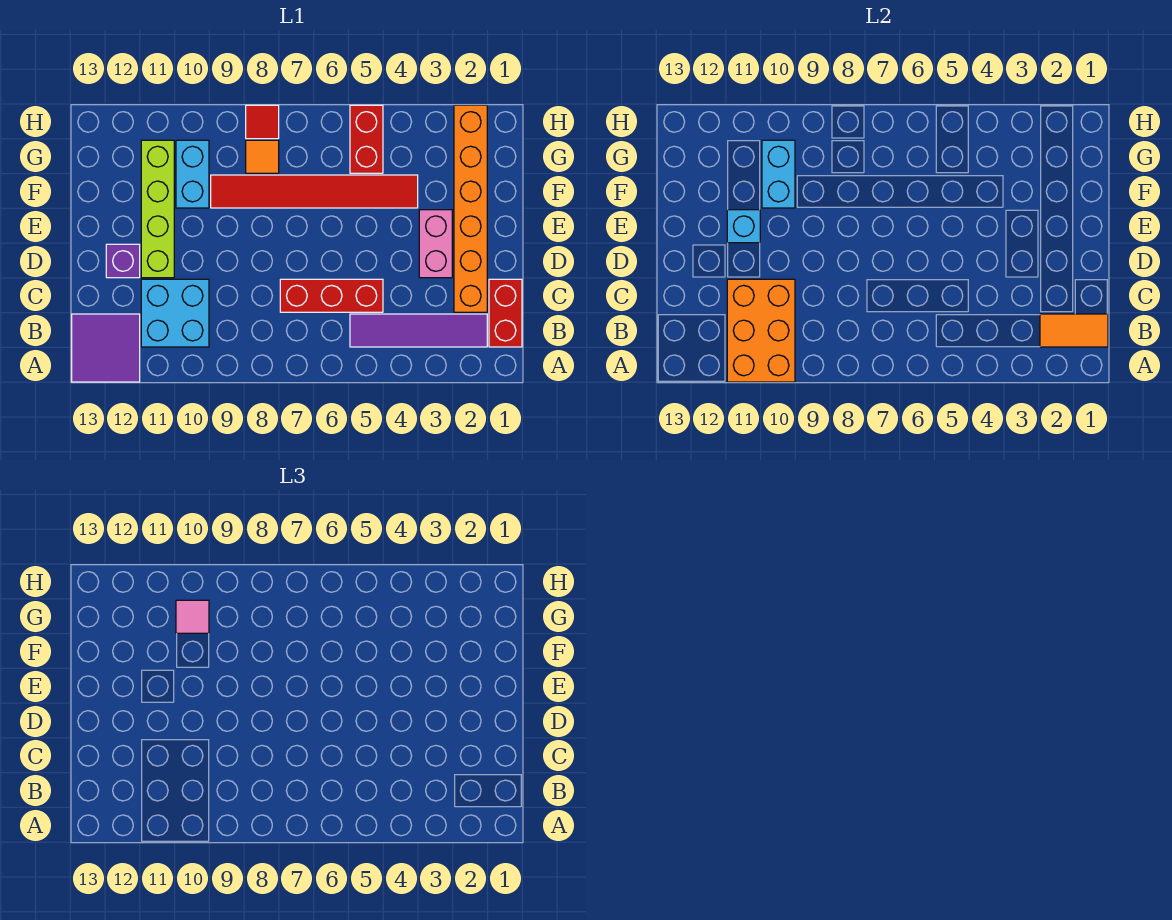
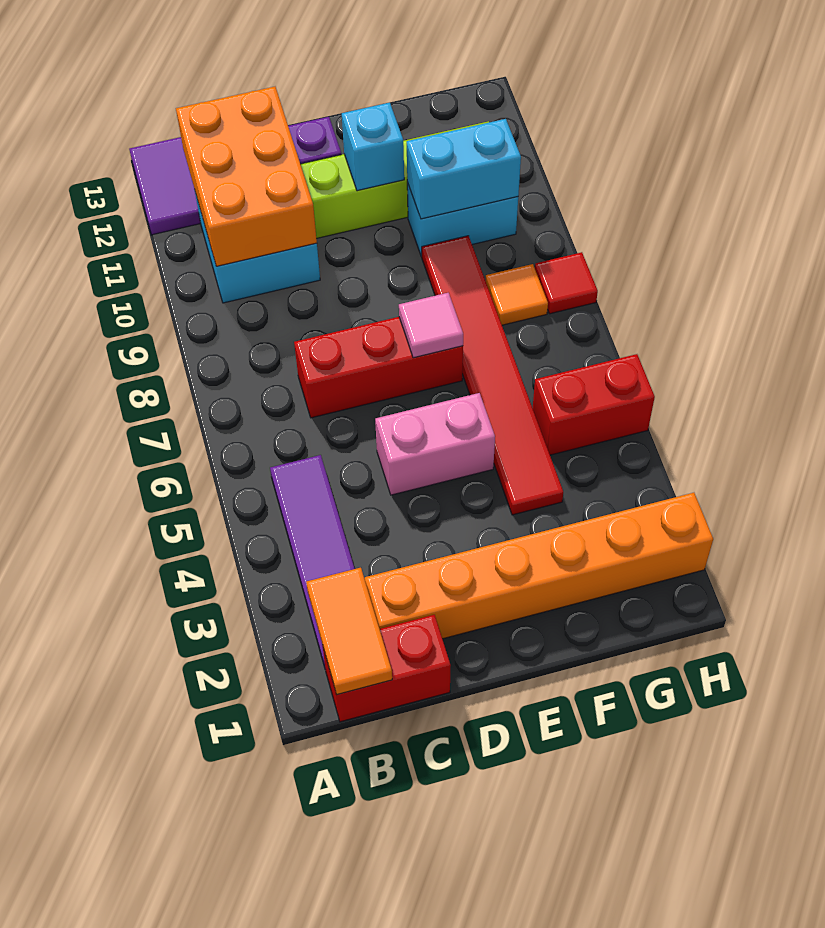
orange 2x3 brick [727,279,795,382] -> orange 2x3 brick turned to [176,87,317,266]
red 1x3 brick [280,279,383,312] -> red 1x3 brick turned to [294,317,463,418]
pink 1x2 brick [419,210,452,278] -> pink 1x2 brick moved to [375,393,495,495]
pink 1x1 tile [176,600,209,633] -> pink 1x1 tile moved to [399,293,463,358]

